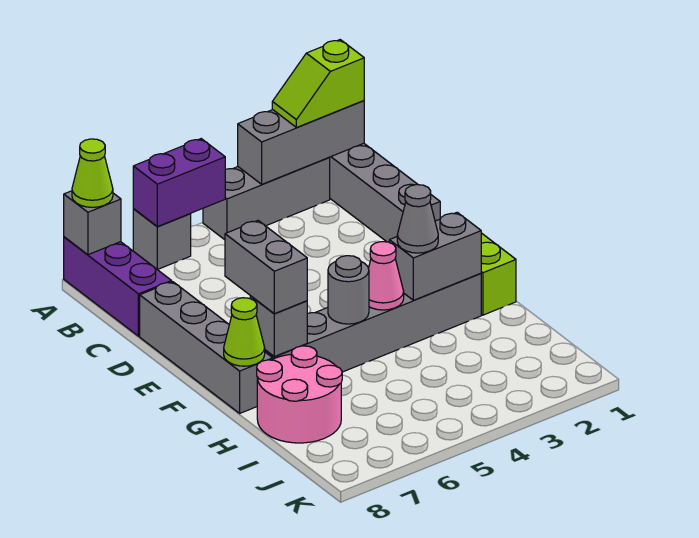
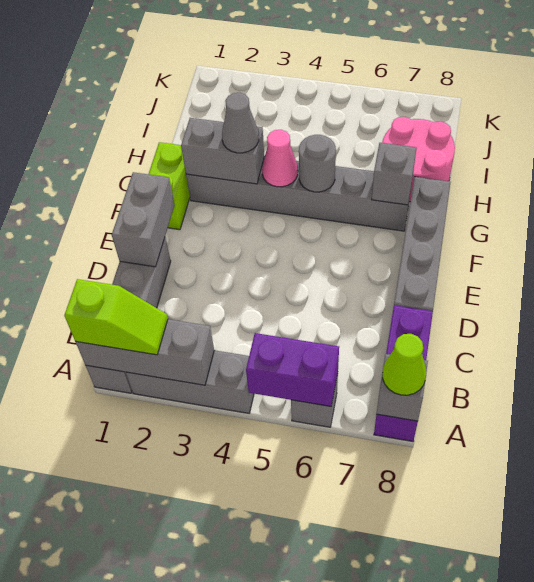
grey 1x2 brick [225,221,307,314] -> grey 1x2 brick moved to [112,172,175,267]
lime 1x1 cone [224,298,265,366] -> none

